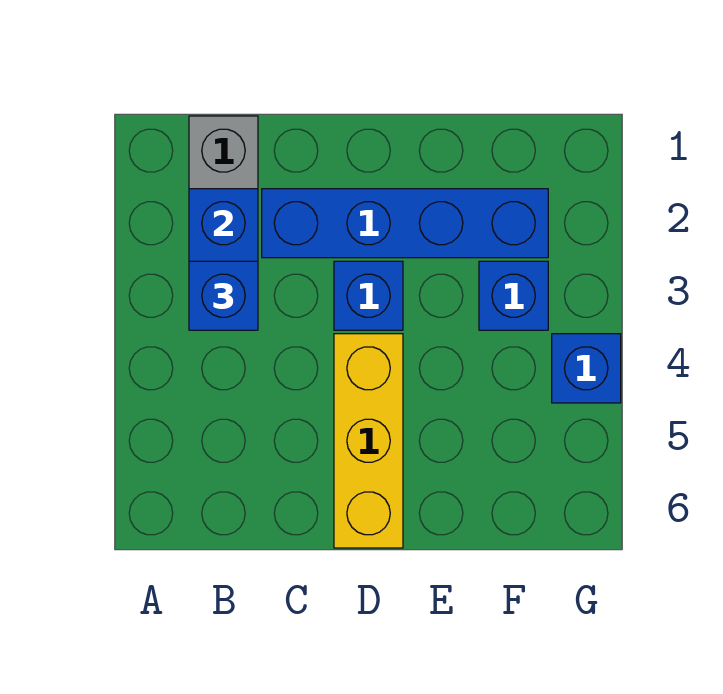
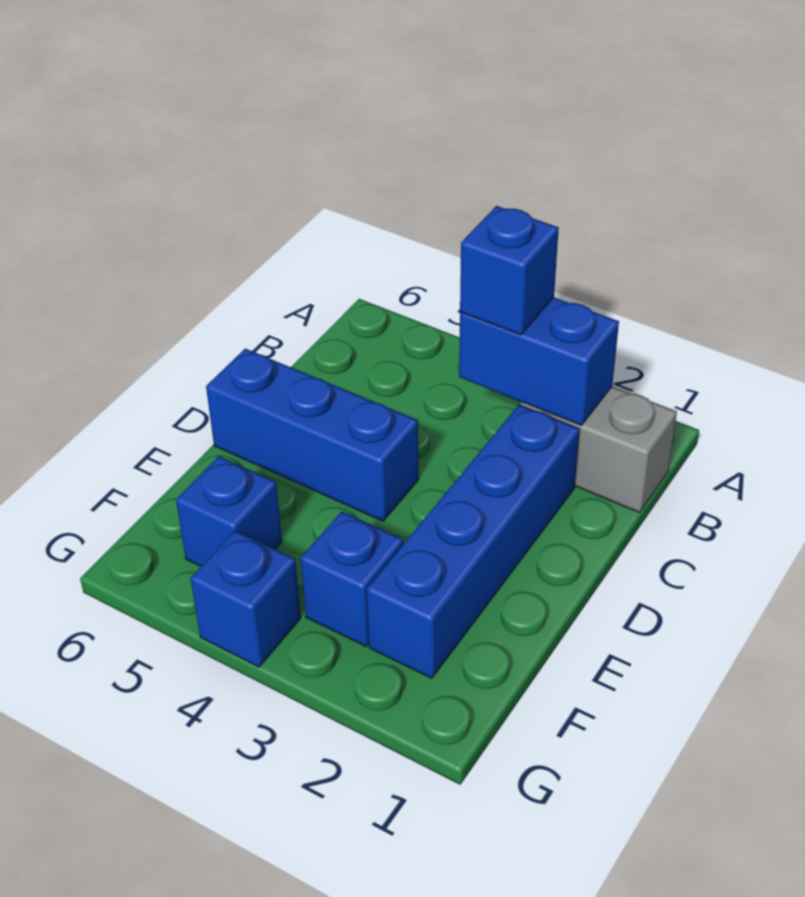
blue 1x1 brick [334,261,403,330] -> blue 1x1 brick moved to [176,456,282,566]
yellow 1x3 brick [334,334,403,548] -> blue 1x3 brick [206,349,419,521]

